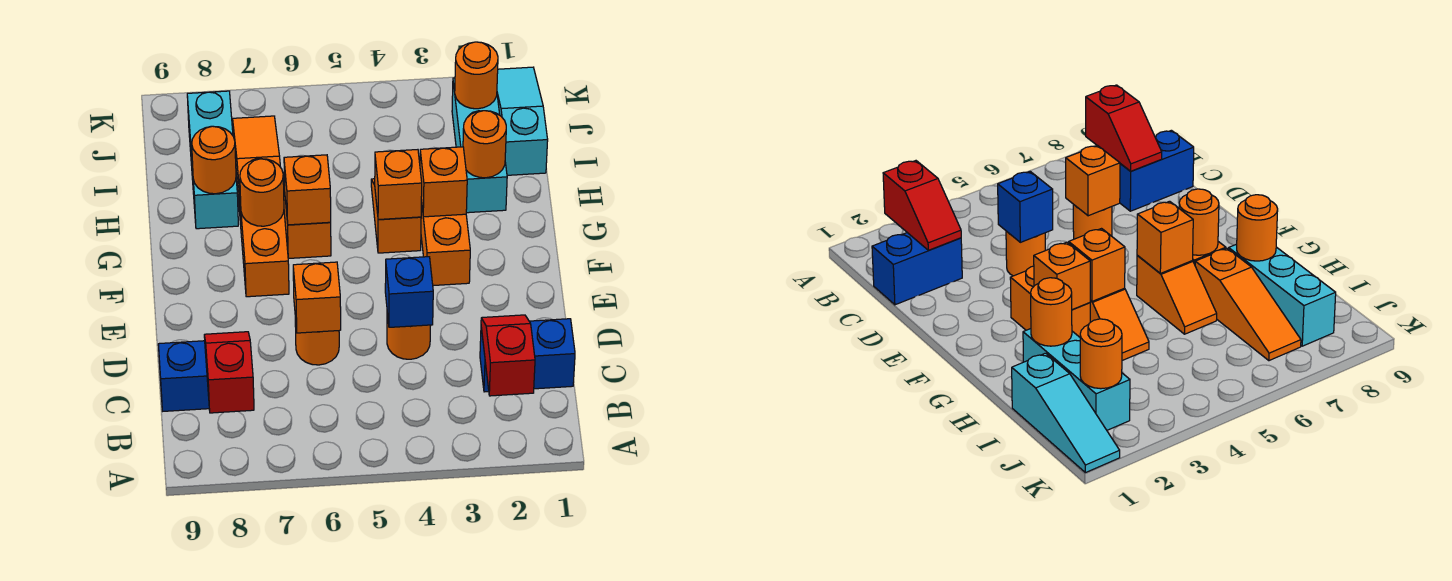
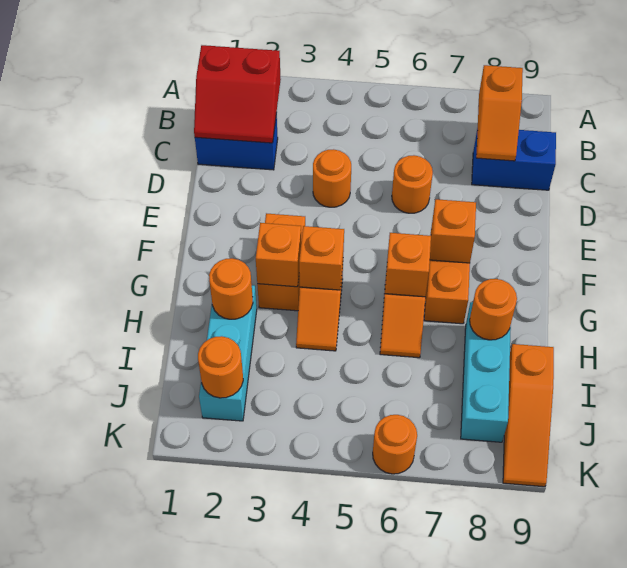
red 1x2 slope [481,315,535,396] -> red 2x2 slope [194,45,281,143]
red 1x2 slope [204,332,254,413] -> orange 1x2 slope [476,65,523,161]
blue 1x1 brick [385,257,433,327] -> none
orange 1x1 brick [293,262,341,333] -> orange 1x1 brick moved to [430,199,476,263]
orange 1x1 round brick [240,159,284,226] -> orange 1x1 round brick moved to [373,415,417,474]
orange 1x3 slope [233,116,280,224] -> orange 1x3 slope moved to [503,344,554,487]
cyan 1x3 slope [497,67,548,175] -> none

